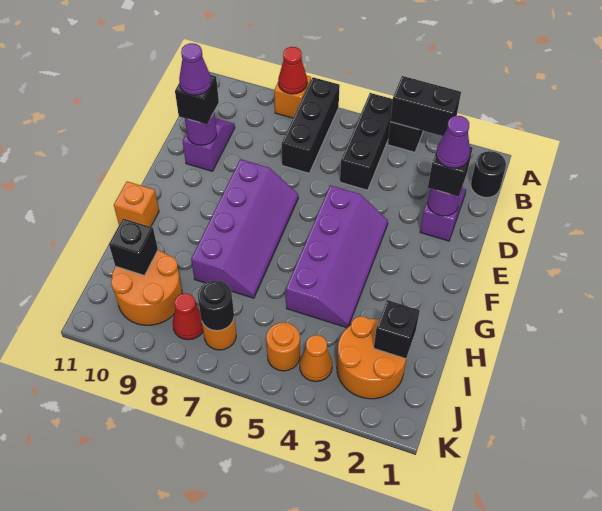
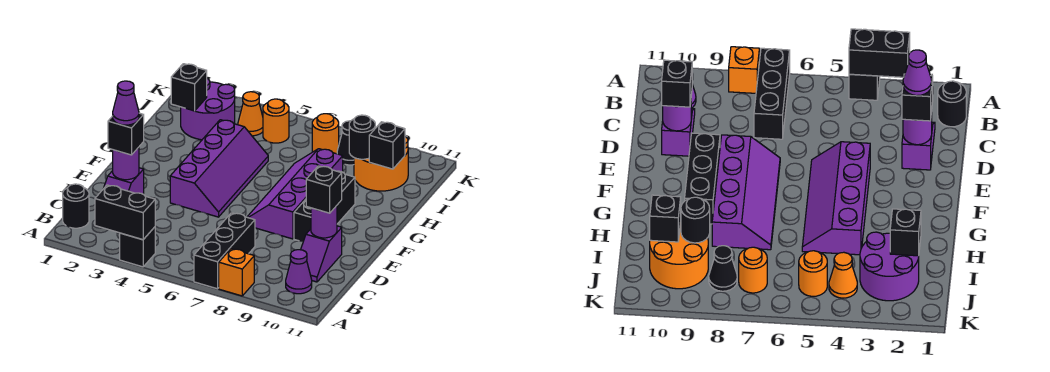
black 1x3 brick [340,93,393,190] -> black 1x3 brick moved to [294,171,355,241]
red 1x1 cone [278,47,307,94] -> none
purple 1x1 cone [179,43,211,95] -> purple 1x1 cone moved to [286,250,312,294]
purple 2x4 slope [286,185,388,328] -> purple 2x4 slope turned to [170,120,268,217]
orange 1x1 brick [114,181,159,227] -> none
orange 2x2 round brick [337,316,406,399] -> purple 2x2 round brick [181,79,235,140]
black 1x1 round brick [198,280,234,331] -> black 1x1 round brick moved to [349,115,375,159]
red 1x1 cone [173,293,203,340] -> black 1x1 cone [337,121,354,165]

